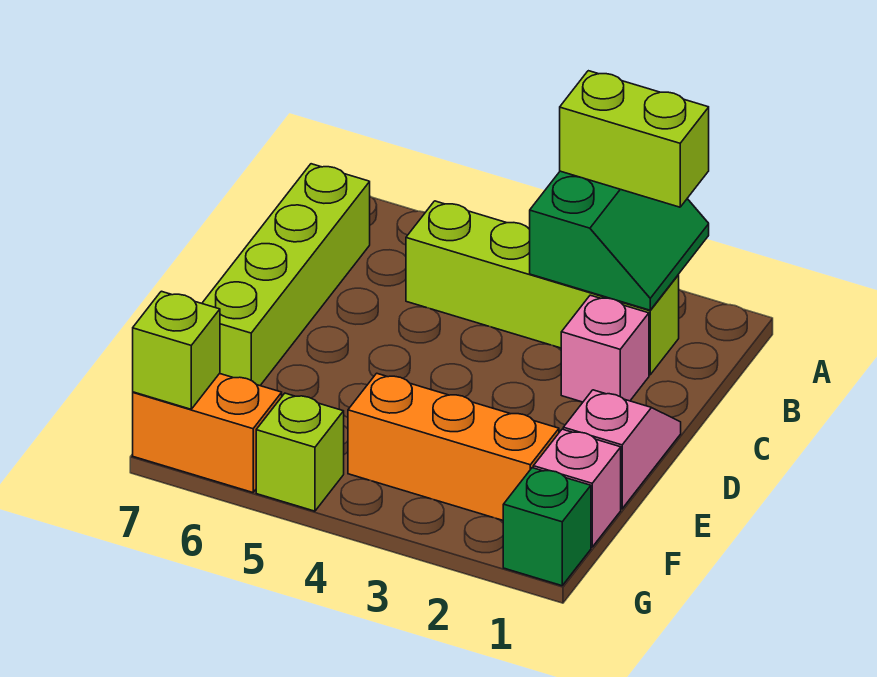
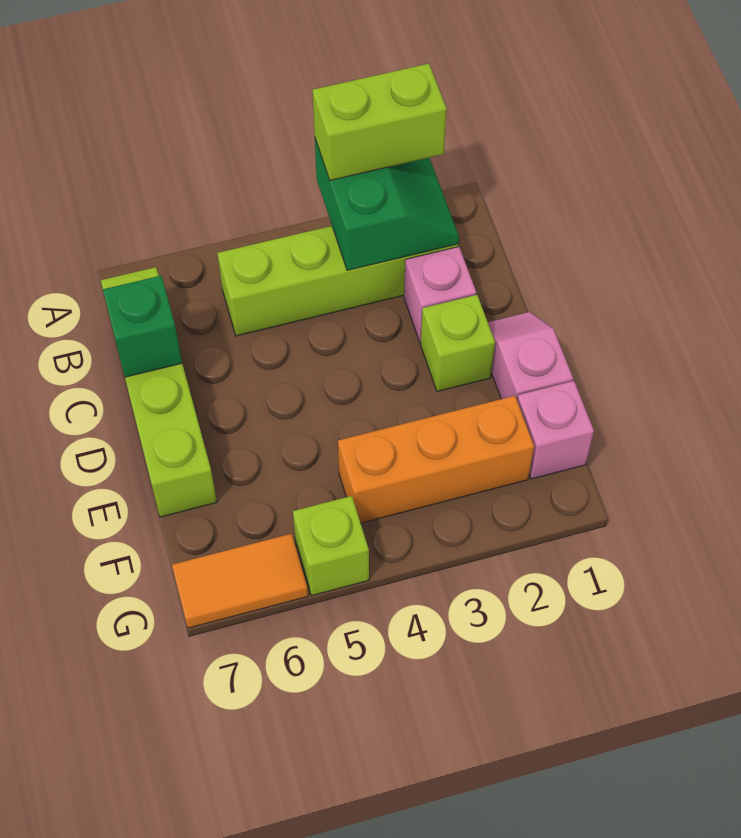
green 1x1 brick [503,468,591,586] -> green 1x1 brick moved to [103,276,182,377]
orange 1x2 brick [133,374,282,493] -> orange 1x2 tile [172,534,308,628]
lime 1x1 brick [133,291,220,409] -> lime 1x1 brick moved to [421,295,495,392]

